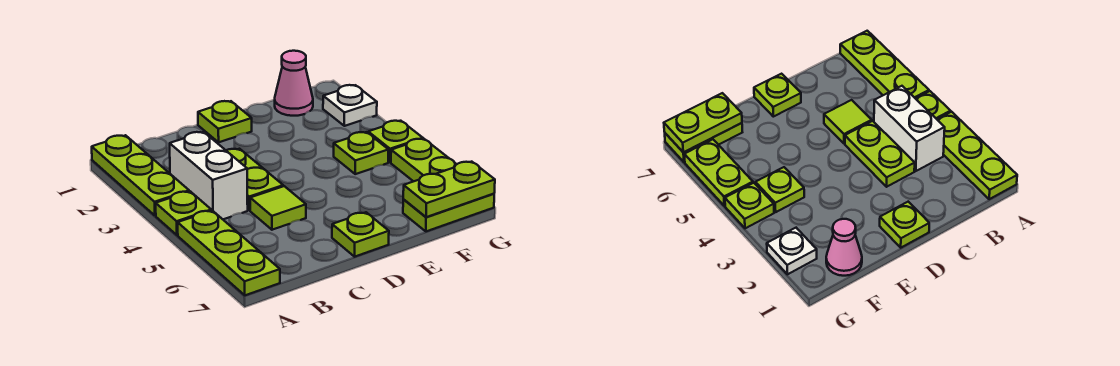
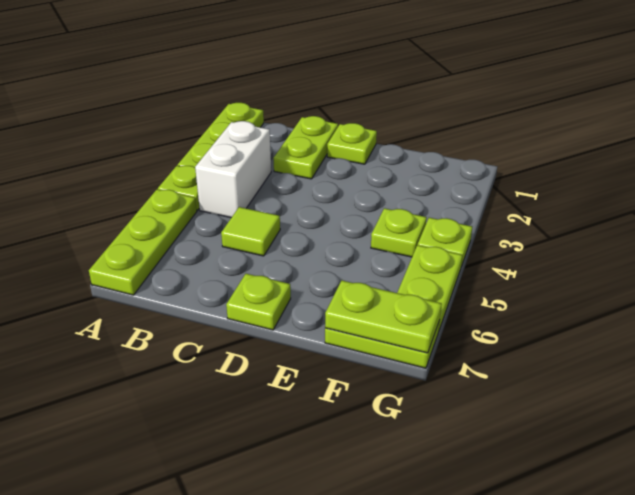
lime 1x2 plate [226,149,283,210] -> lime 1x2 plate moved to [273,116,338,179]
pink 1x1 cone [275,51,313,116] -> none
white 1x1 plate [323,85,377,126] -> none

